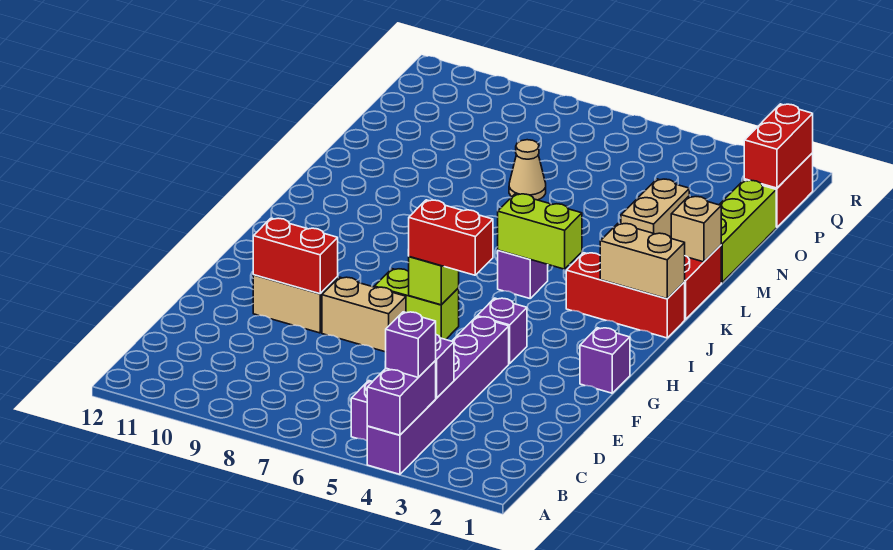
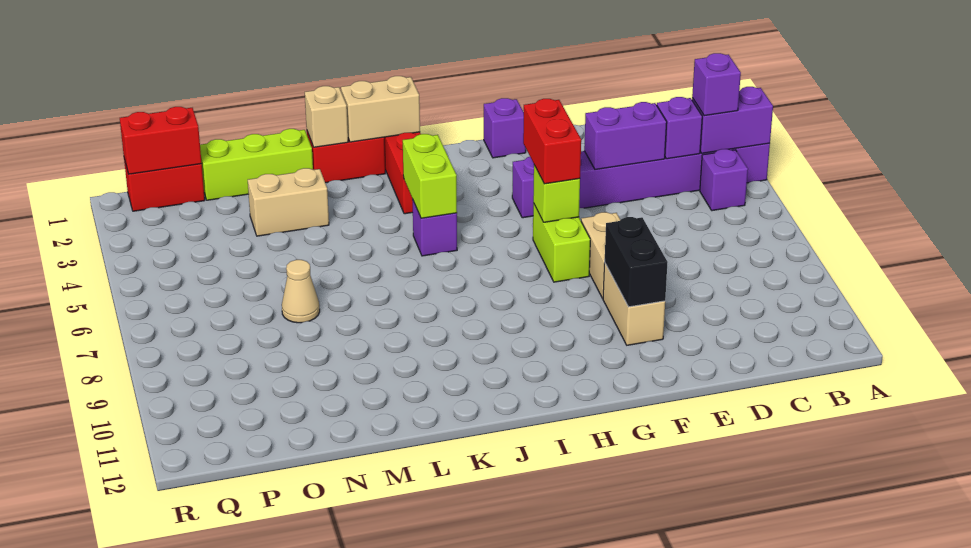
none -> purple 1x2 brick [584,102,667,169]
red 1x2 brick [253,218,338,294] -> black 1x2 brick [605,217,668,307]
tan 1x2 brick [600,223,685,299] -> tan 1x2 brick turned to [341,76,420,142]

